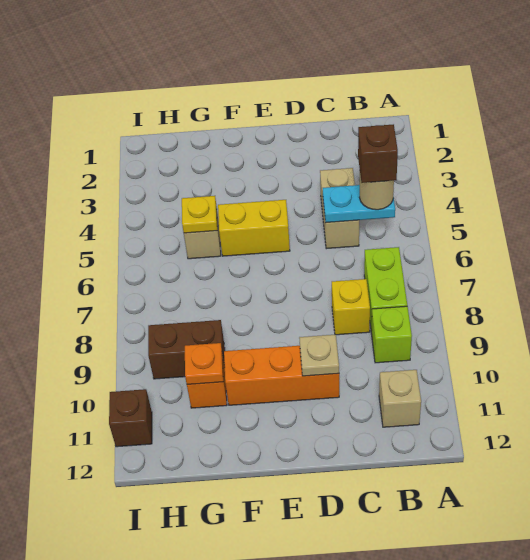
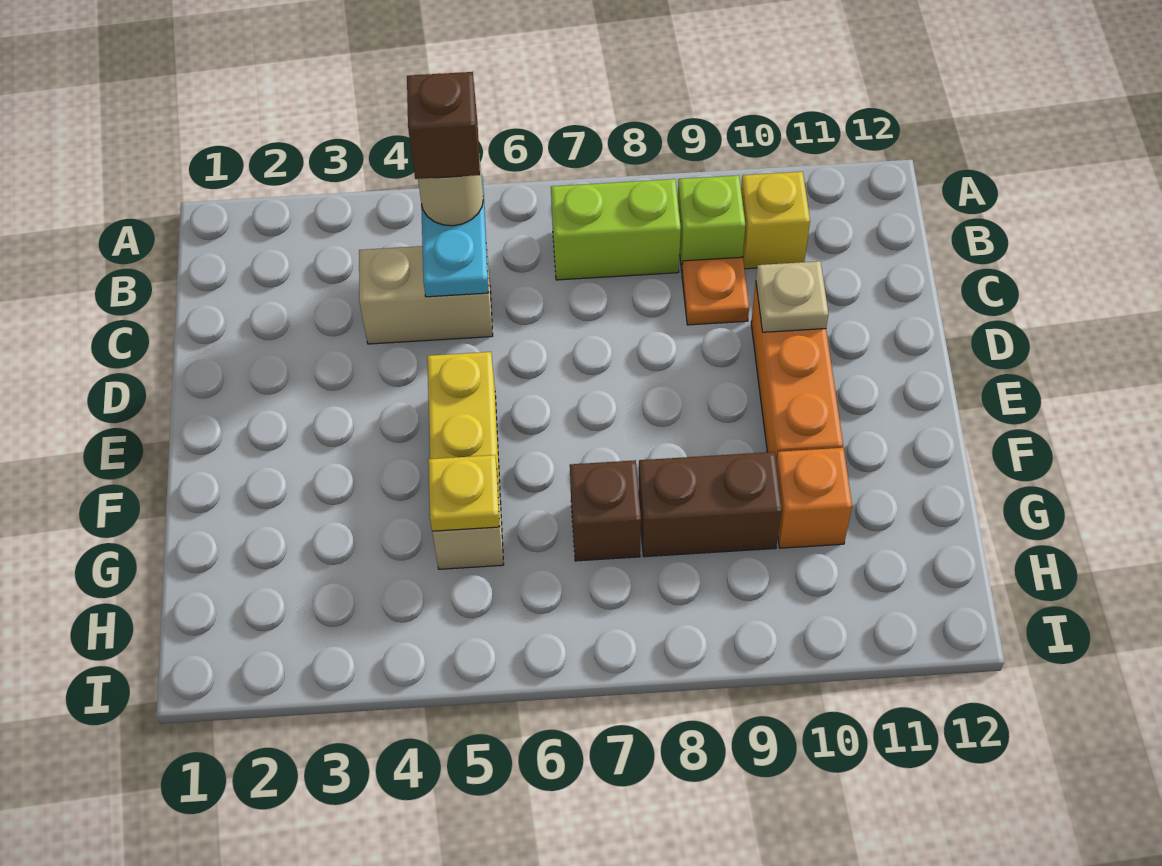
tan 1x1 brick [379,370,421,427] -> none
yellow 1x1 brick [332,279,370,335] -> yellow 1x1 brick moved to [741,172,810,269]
brown 1x2 brick [148,320,225,379] -> brown 1x2 brick turned to [639,452,782,557]
orange 1x1 plate [185,343,223,384] -> orange 1x1 plate moved to [682,257,749,325]
brown 1x1 brick [109,389,152,447] -> brown 1x1 brick moved to [570,460,641,561]

